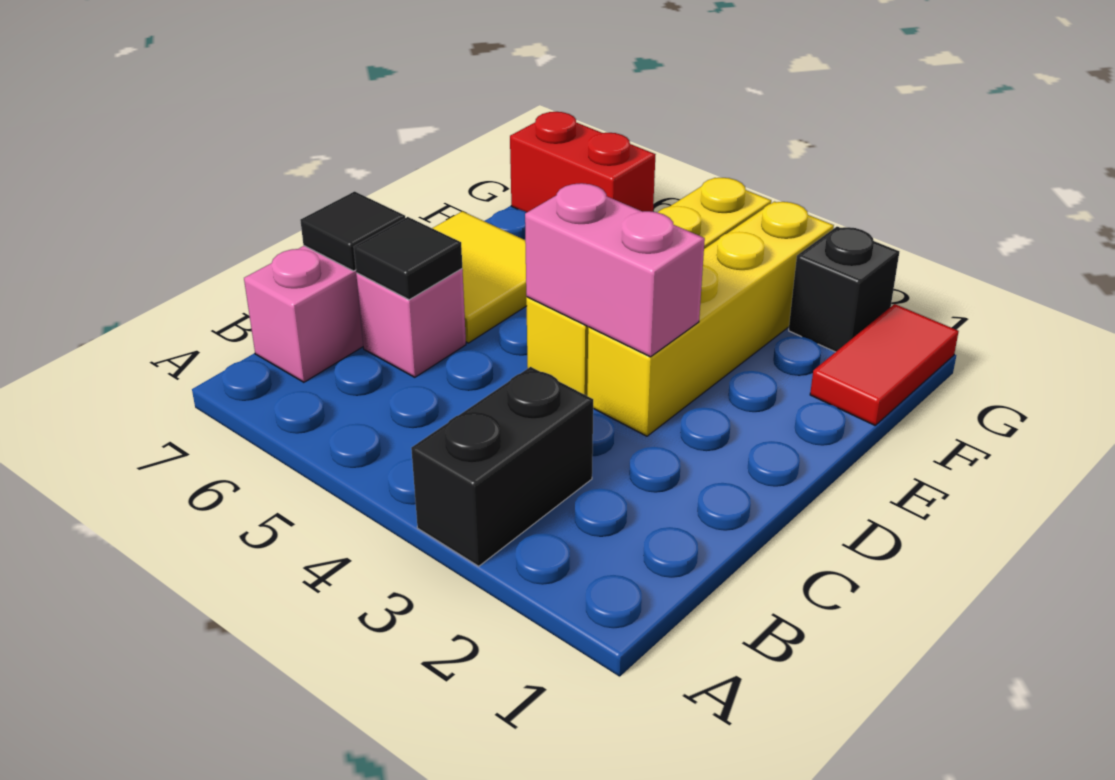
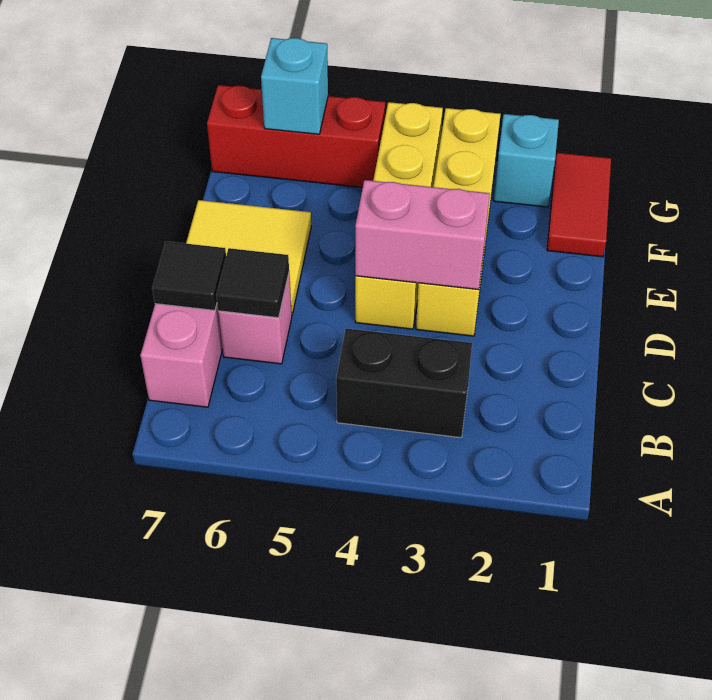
black 1x2 brick [411,367,593,566] -> black 1x2 brick turned to [336,328,472,438]
black 1x1 brick [789,227,899,352] -> cyan 1x1 brick [494,114,559,207]
red 1x2 brick [510,112,656,212] -> red 1x3 brick [207,85,385,187]
none -> cyan 1x1 brick [261,38,328,134]

